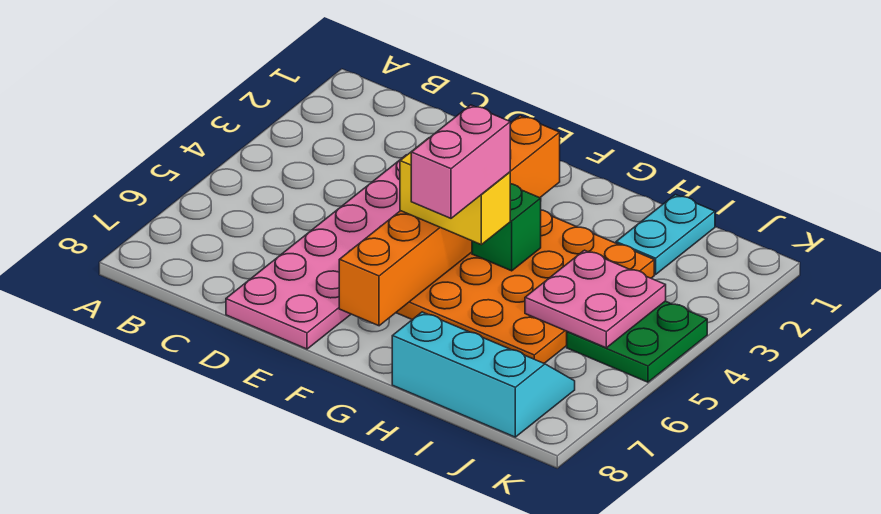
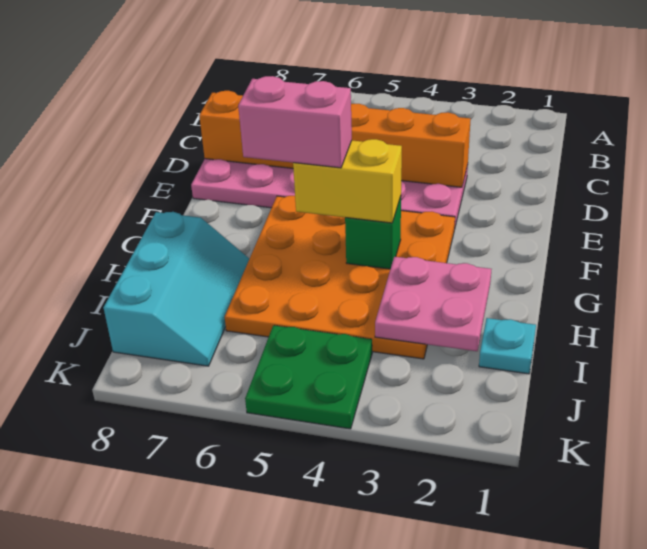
orange 1x6 brick [339,116,560,326] -> orange 1x6 brick moved to [199,91,471,187]
yellow 1x2 brick [400,138,510,245] -> yellow 1x2 brick turned to [293,139,402,223]
cyan 1x2 plate [616,195,715,274] -> cyan 1x1 plate [479,318,536,374]
pink 2x2 plate [525,250,666,348] -> pink 2x2 plate moved to [375,257,491,351]

